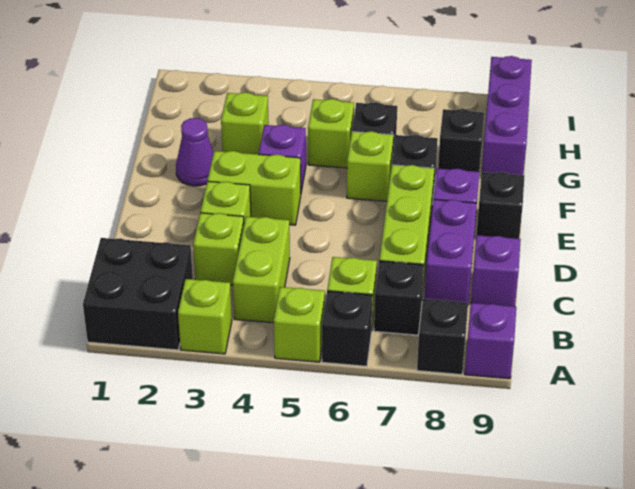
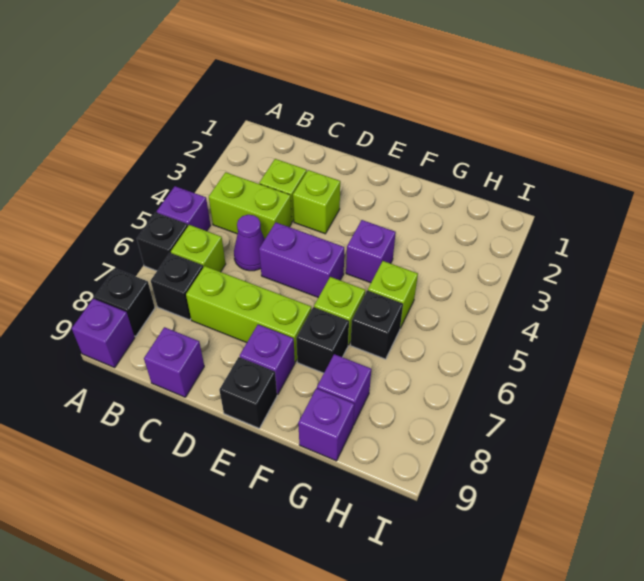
black 2x2 brick [83,238,193,350] -> none
lime 1x1 brick [178,279,232,354] -> none
lime 1x1 brick [274,287,325,362] -> purple 1x1 brick [157,186,210,231]
purple 1x2 brick [424,199,477,303] -> purple 1x2 brick moved to [259,223,344,297]
lime 1x2 brick [208,151,301,225] -> none
purple 1x1 cone [176,118,214,186] -> purple 1x1 cone moved to [234,215,265,271]
lime 1x1 brick [221,92,269,154] -> none
black 1x1 brick [438,109,484,173] -> purple 1x1 brick [317,354,371,425]
purple 1x3 brick [482,56,532,175] -> purple 1x1 brick [298,388,354,461]

